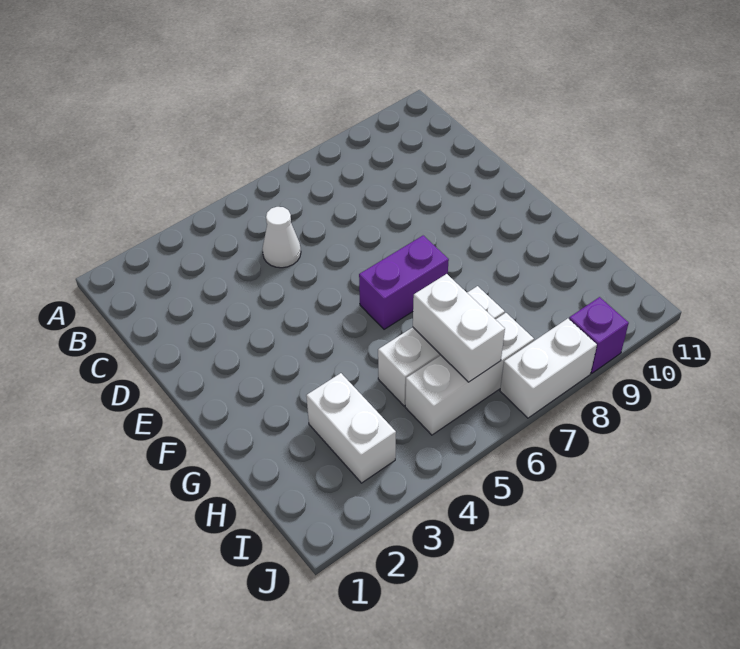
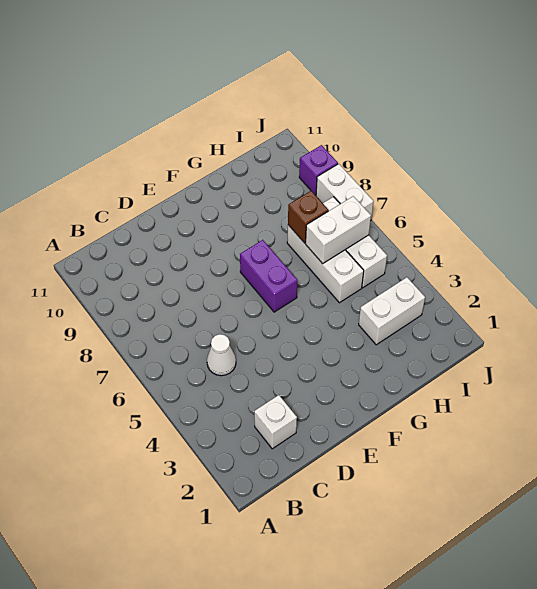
none -> white 1x1 brick [254,395,297,449]
none -> brown 1x1 brick [288,191,329,243]

